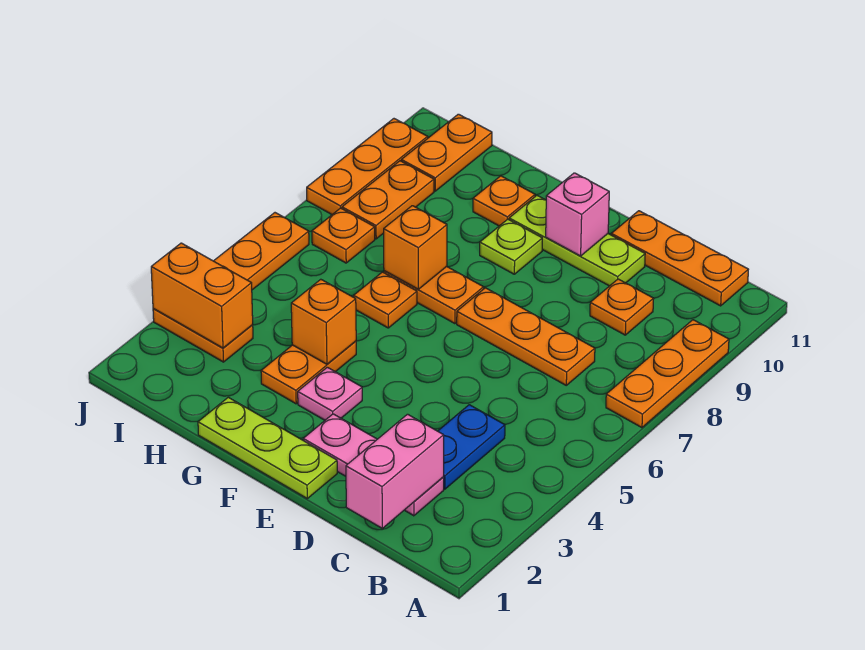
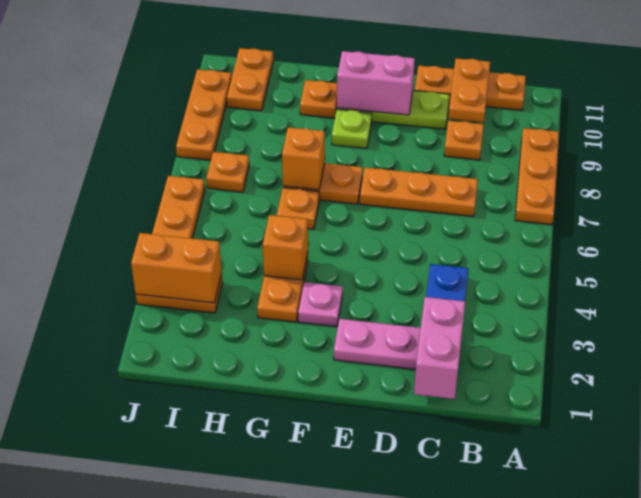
lime 1x3 plate [198,397,337,498] -> none
pink 1x1 brick [546,173,609,256] -> pink 1x2 brick [337,51,415,115]
orange 1x2 plate [342,161,434,239] -> orange 1x2 plate moved to [448,58,490,122]

